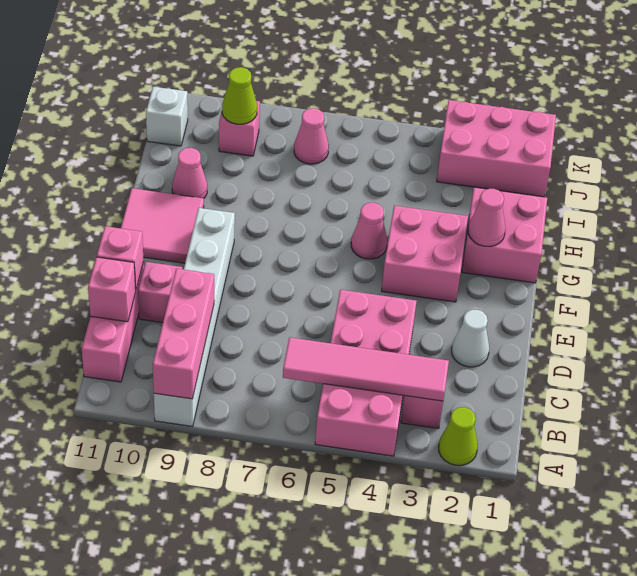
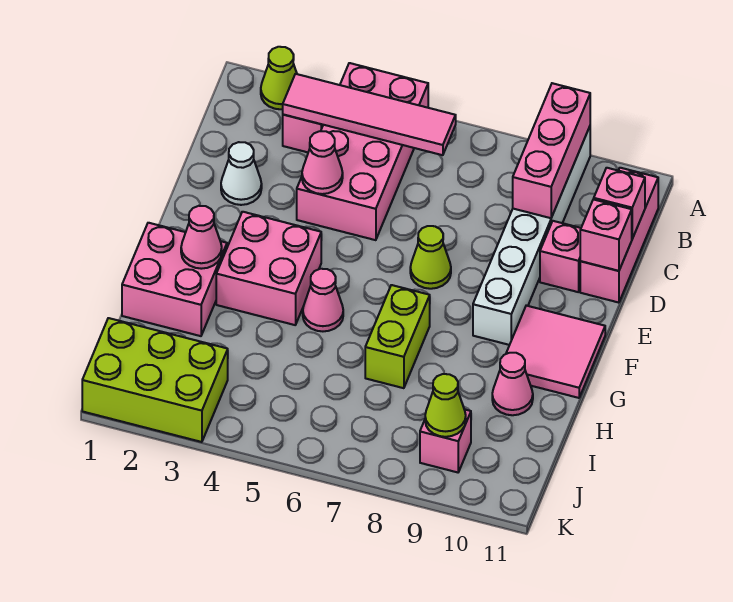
none -> lime 1x1 cone [410,226,451,289]
none -> lime 1x2 brick [365,285,430,388]
pink 2x3 brick [437,100,556,197] -> lime 2x3 brick [82,318,228,442]
pink 1x1 cone [294,108,329,164] -> pink 1x1 cone moved to [302,131,343,194]
white 1x1 brick [146,87,188,146] -> none

